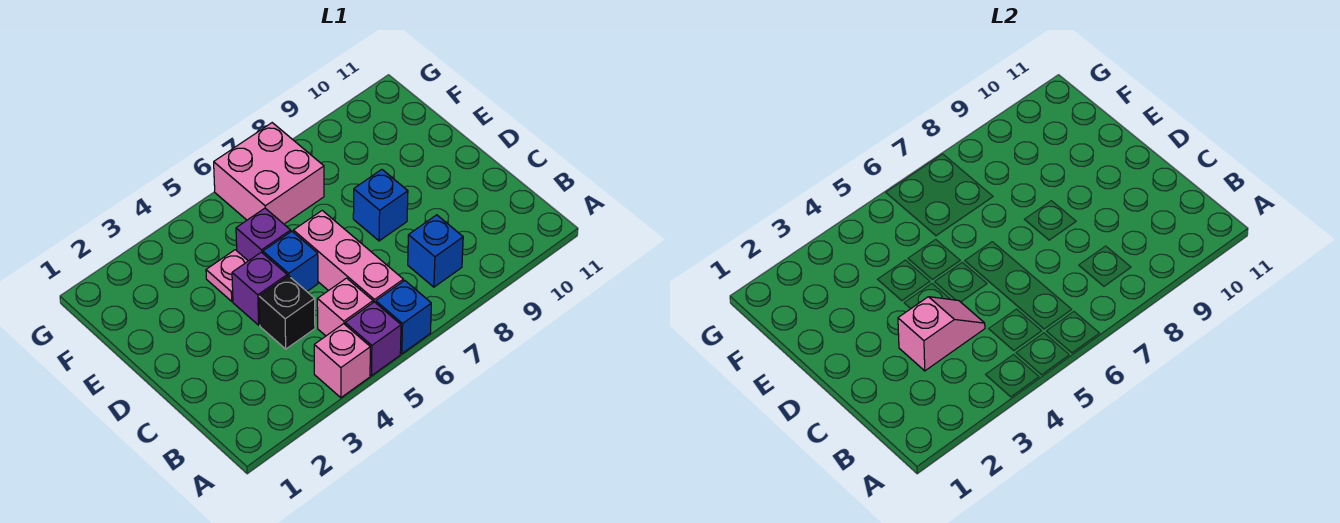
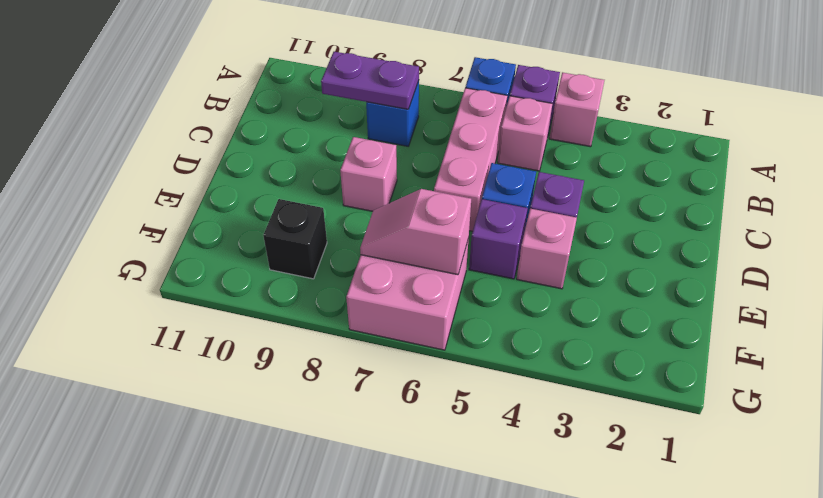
none -> purple 1x2 plate [321,52,419,109]
pink 1x2 slope [898,297,985,371] -> pink 1x2 slope moved to [360,189,471,275]
black 1x1 brick [259,276,315,349] -> black 1x1 brick moved to [263,199,327,279]
blue 1x1 brick [353,169,408,241] -> pink 1x1 brick [340,137,397,211]
pink 1x1 plate [206,250,248,301] -> pink 1x1 brick [517,209,577,289]

